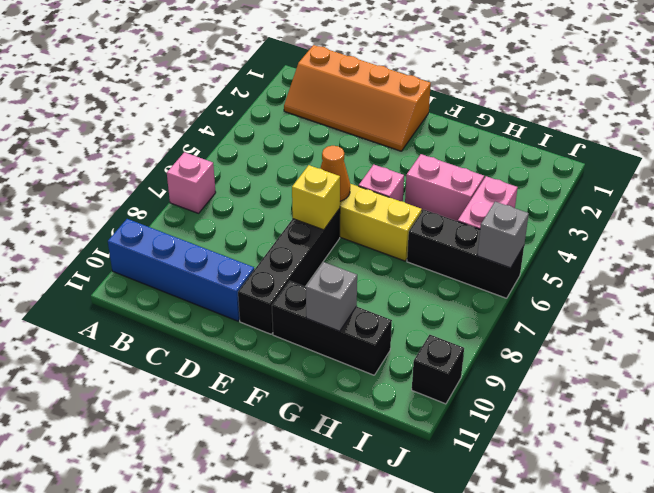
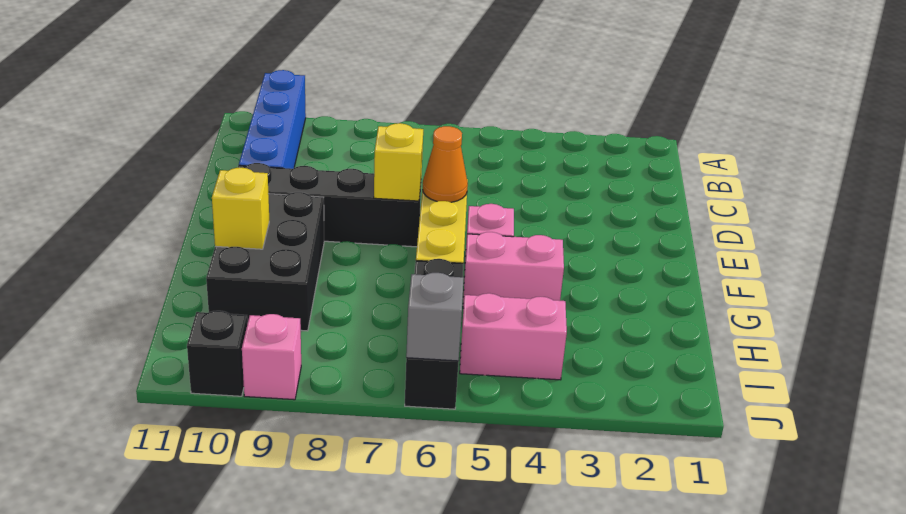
pink 1x1 brick [167,152,216,213] -> pink 1x1 brick moved to [242,314,301,400]
orange 2x4 slope [284,45,431,151] -> none
black 1x3 brick [272,281,392,375] -> black 2x3 brick [206,192,324,331]
pink 1x2 brick [405,154,484,221] -> pink 1x2 brick turned to [463,232,564,308]
grey 1x1 brick [306,262,357,331] -> yellow 1x1 brick [212,168,269,249]

